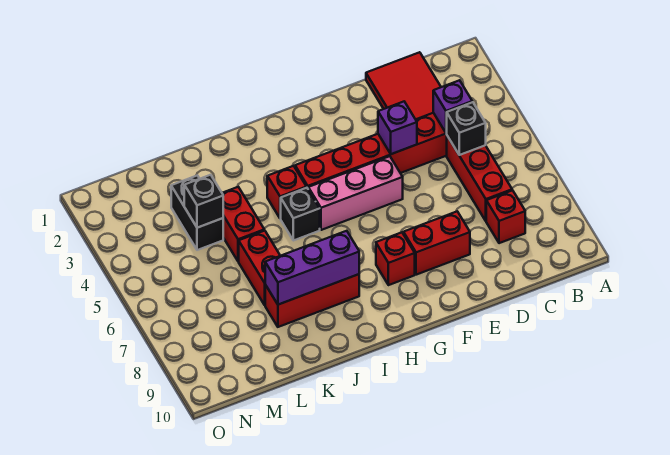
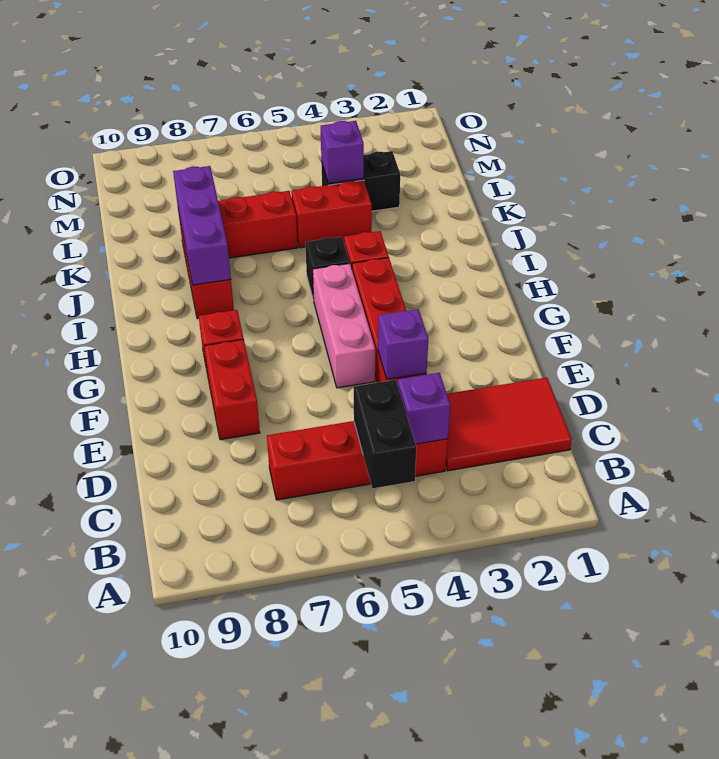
black 1x1 brick [447,102,486,155] -> black 1x2 brick [354,380,416,488]
red 1x1 brick [486,190,525,243] -> none
black 1x1 brick [184,175,223,228] -> purple 1x1 brick [321,121,364,184]

